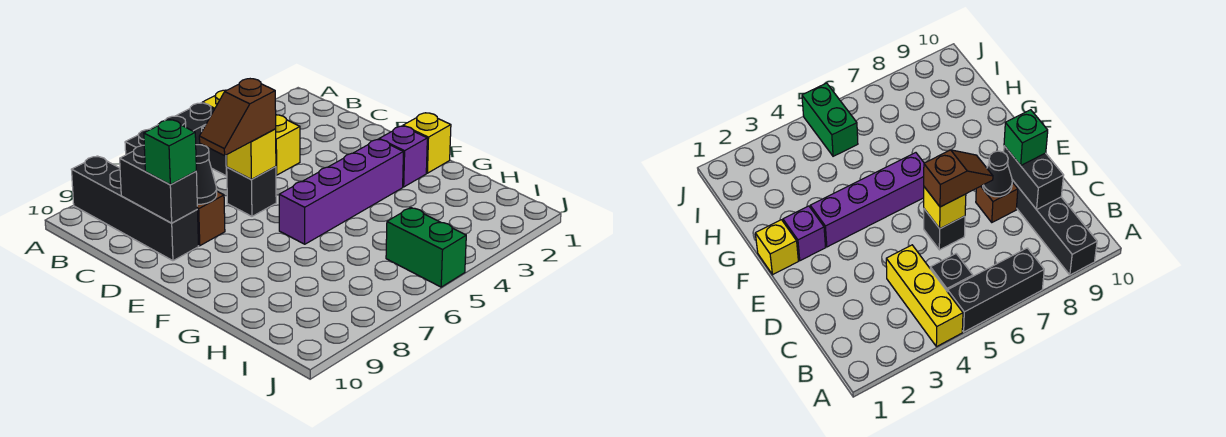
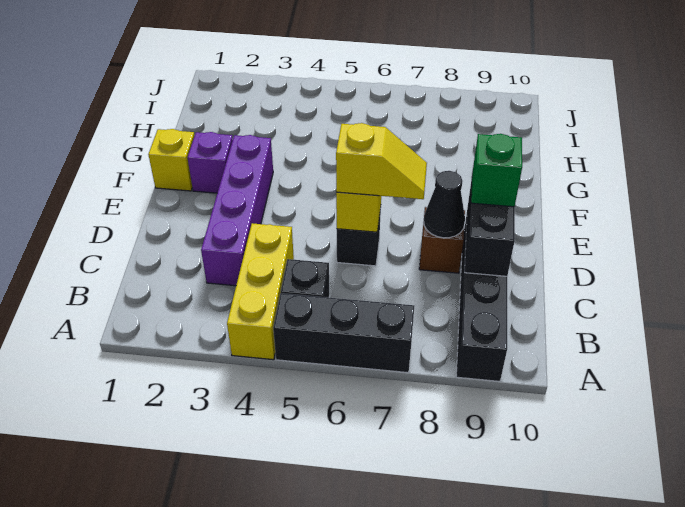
brown 1x2 slope [199,79,276,156] -> yellow 1x2 slope [336,123,427,199]
purple 1x4 brick [279,140,403,244] -> purple 1x4 brick turned to [201,135,273,286]
green 1x2 brick [386,208,466,287] -> none

